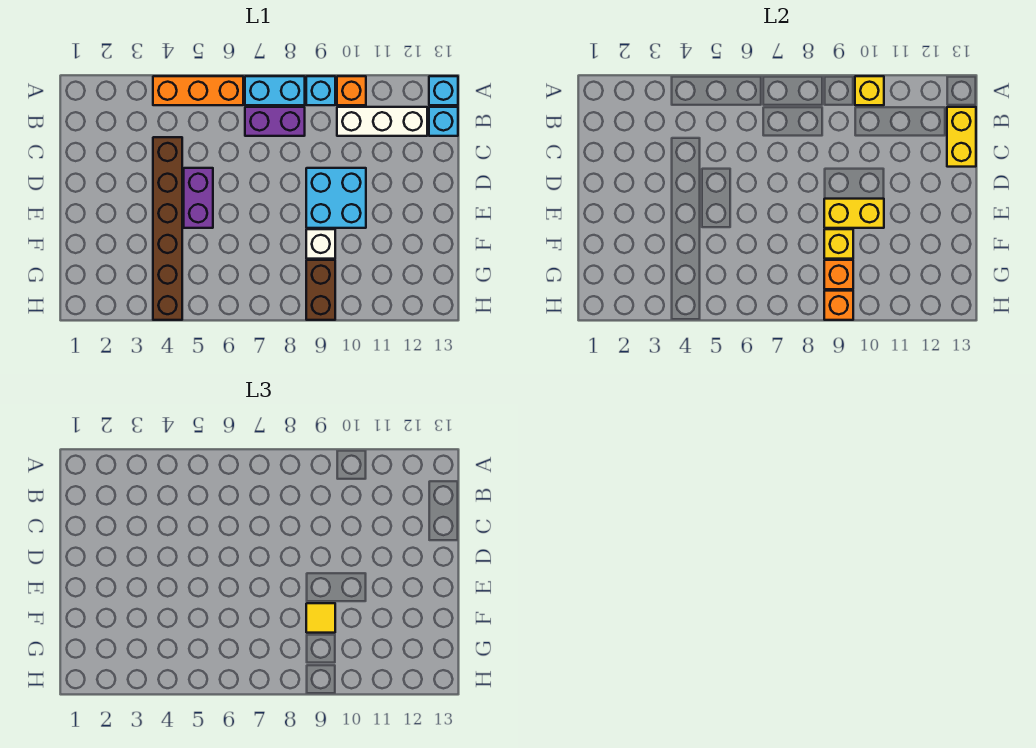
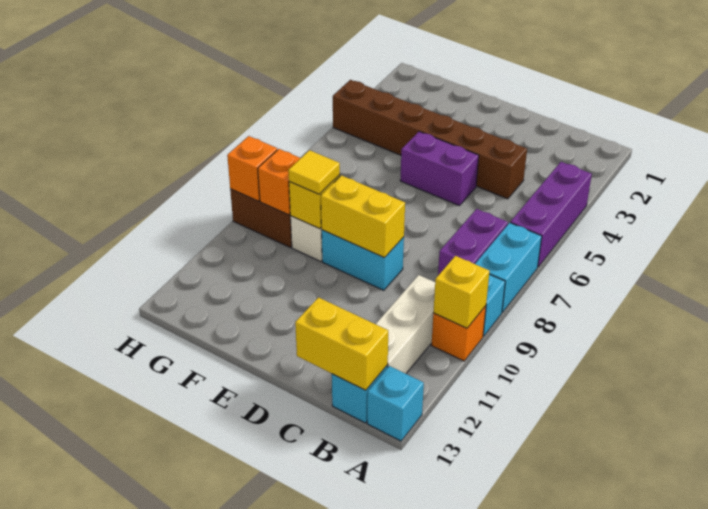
orange 1x3 brick [153,76,243,105] -> purple 1x3 brick [510,162,592,267]
cyan 2x2 brick [306,168,366,228] -> cyan 1x2 brick [322,230,404,290]
yellow 1x2 brick [824,199,884,228] -> yellow 1x2 brick turned to [321,175,405,258]

